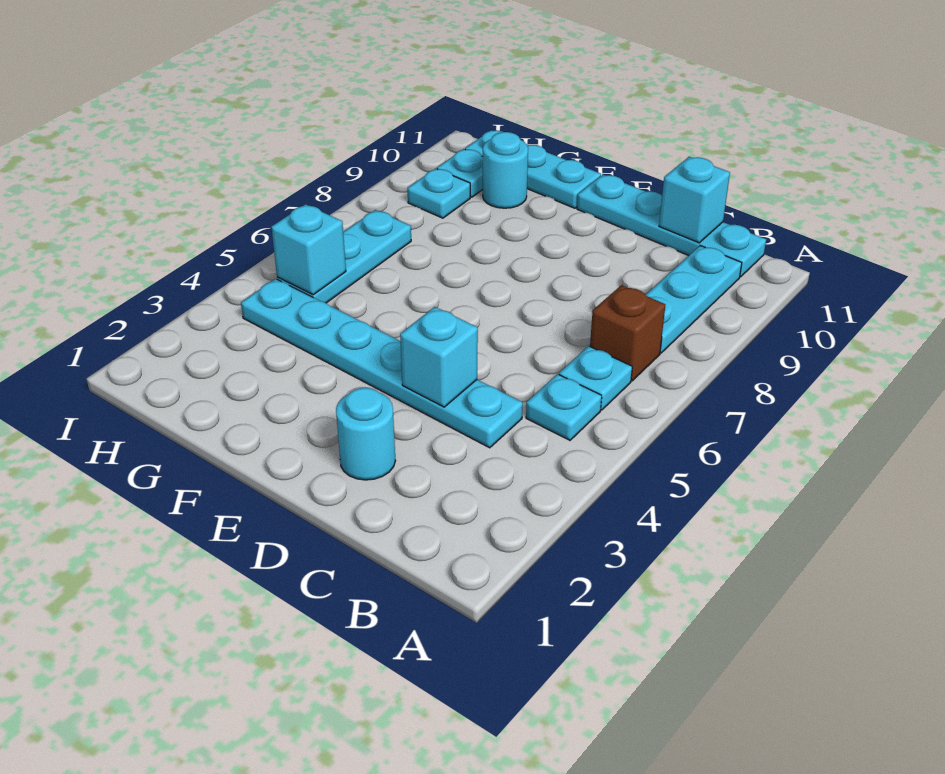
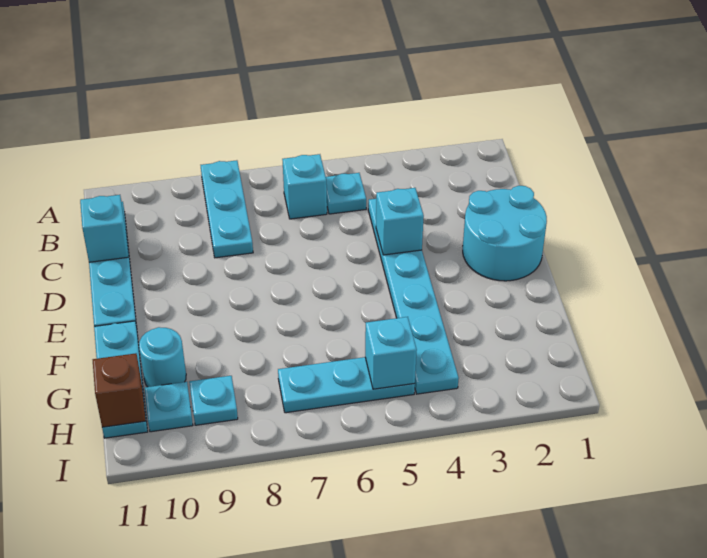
cyan 1x1 plate [559,346,632,410] -> cyan 1x1 brick [282,154,327,219]
brown 1x1 brick [590,285,665,381] -> brown 1x1 brick moved to [93,353,146,427]
cyan 1x3 plate [646,246,742,353] -> cyan 1x3 plate turned to [201,160,253,258]
cyan 1x1 round brick [336,388,396,480] -> cyan 2x2 round brick [463,186,547,281]

